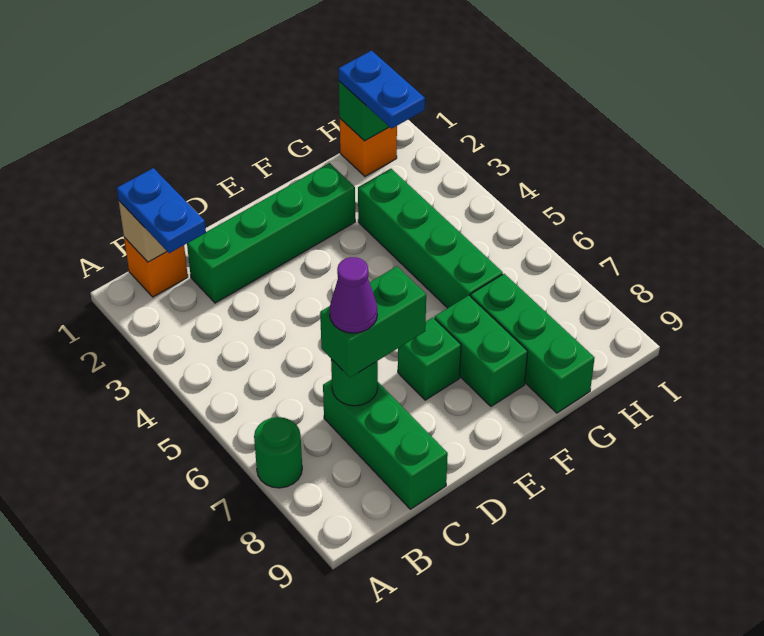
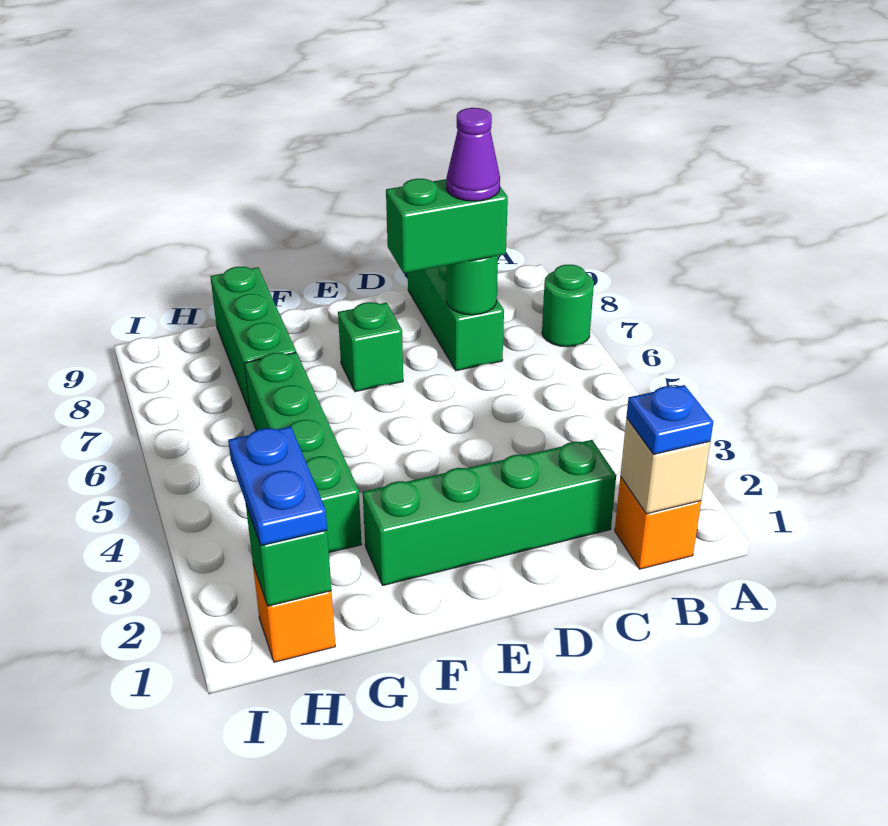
blue 1x2 plate [117,168,206,253] -> blue 1x1 plate [627,385,714,454]
green 1x2 brick [435,295,528,406] -> none

